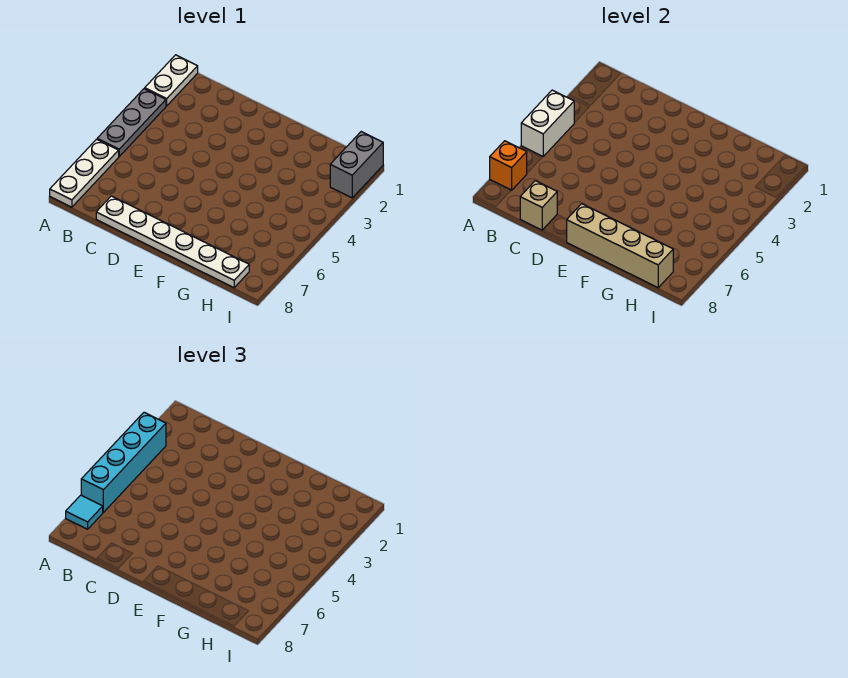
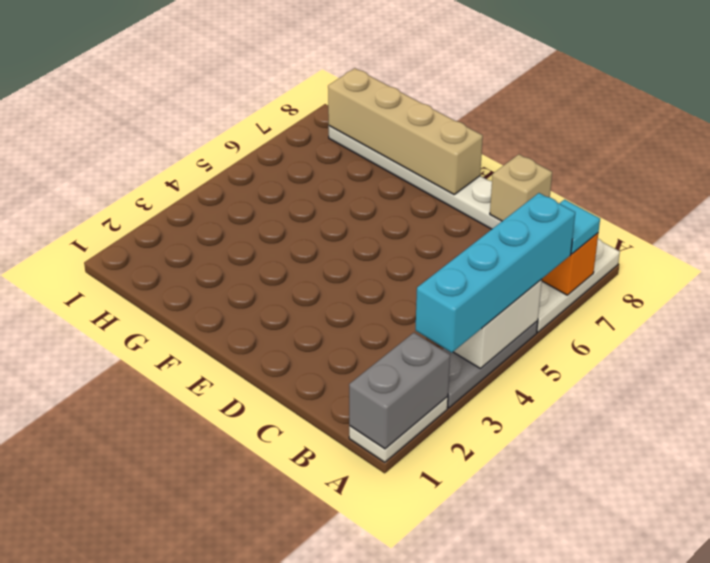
grey 1x2 brick [330,132,383,198] -> grey 1x2 brick moved to [349,333,450,449]

